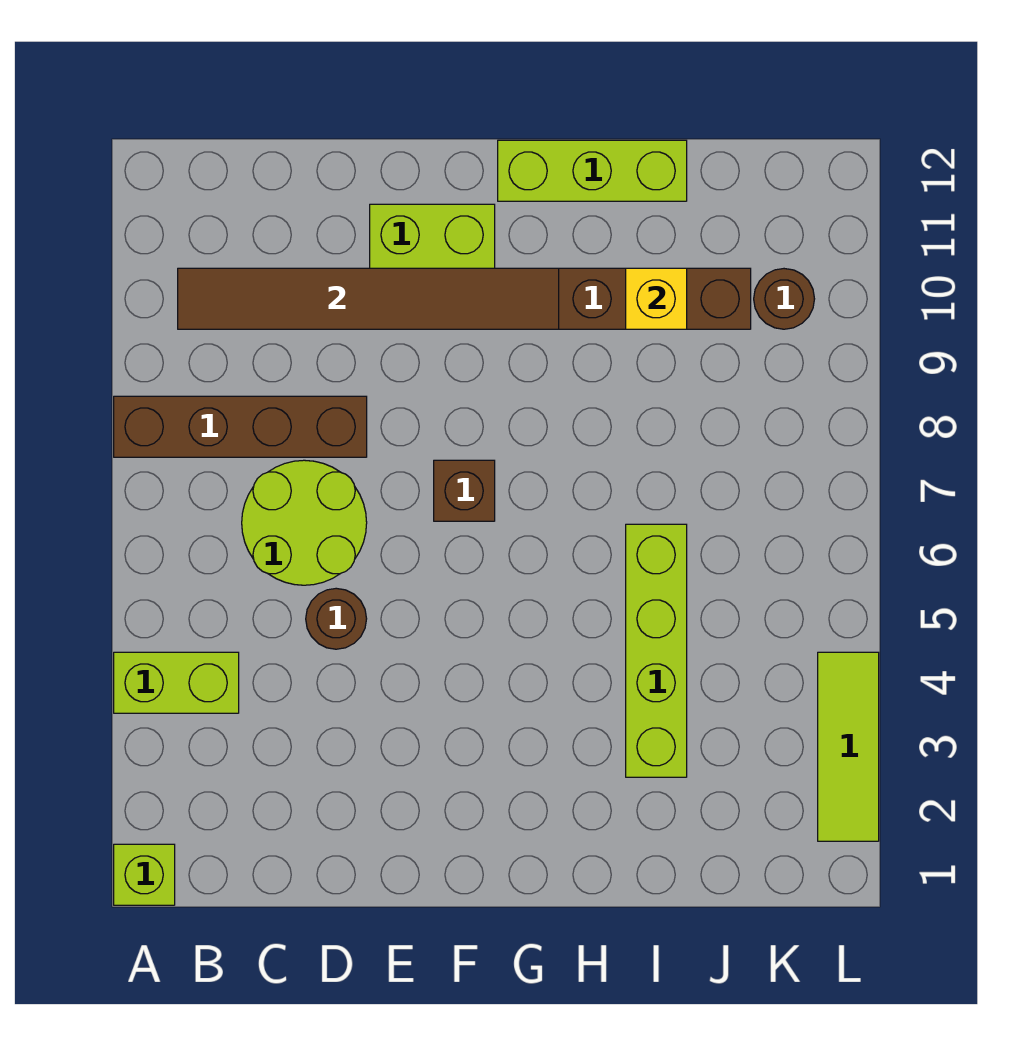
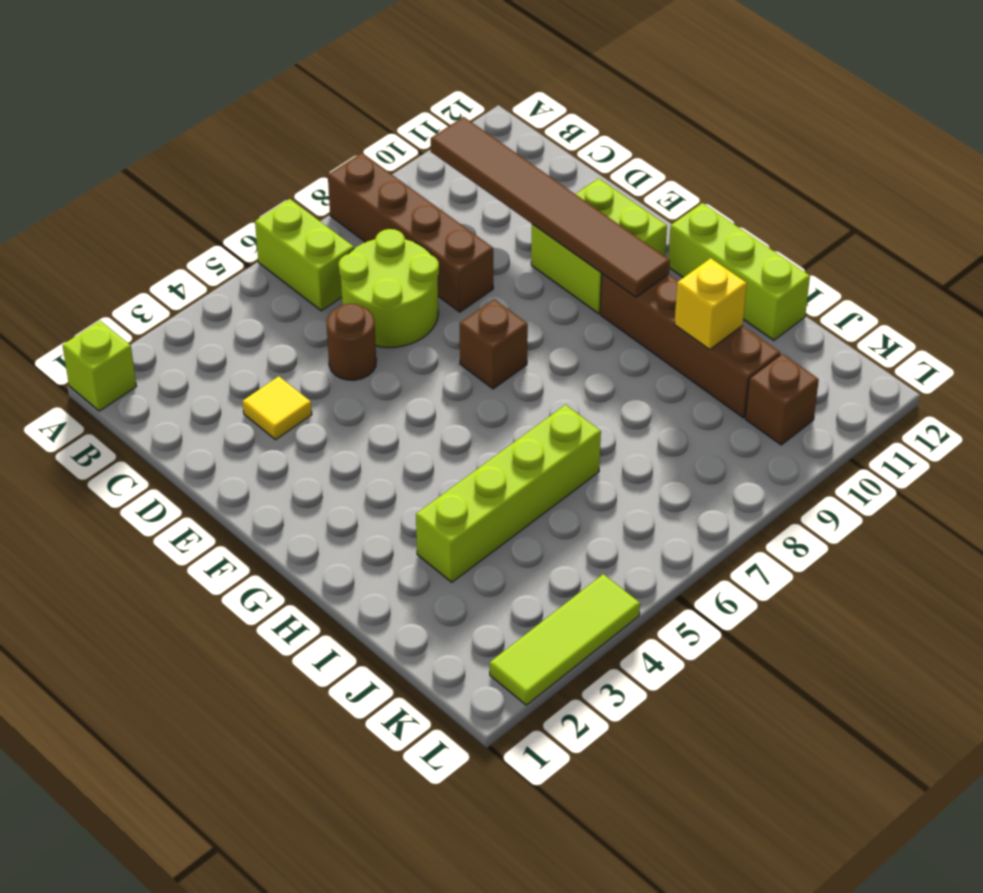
lime 1x2 brick [114,652,239,713] -> lime 1x2 brick moved to [255,199,354,311]
none -> yellow 1x1 tile [243,376,312,440]
brown 1x1 round brick [754,269,814,329] -> brown 1x1 brick [745,354,819,445]

